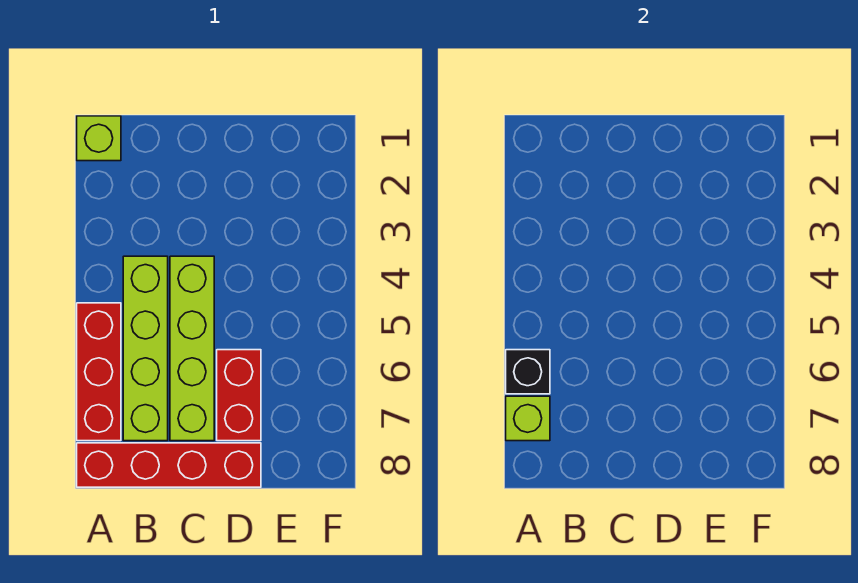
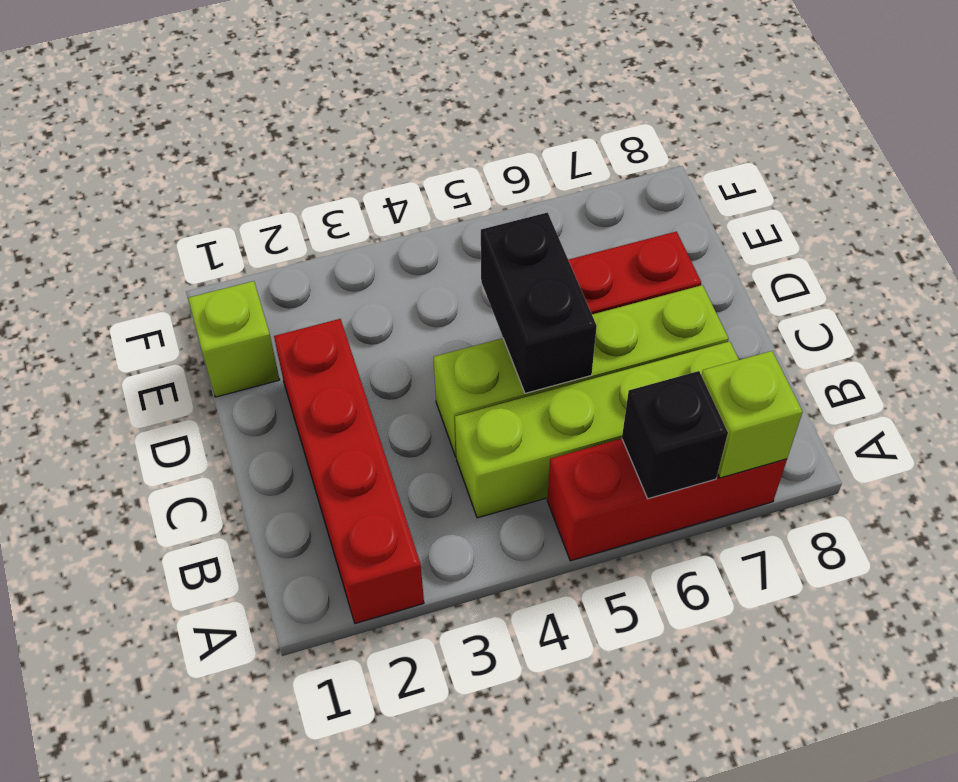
lime 1x1 brick [77,116,121,161] -> lime 1x1 brick moved to [188,281,280,397]
red 1x4 brick [77,443,261,487] -> red 1x4 brick moved to [274,319,424,624]
none -> black 1x2 brick [481,213,597,393]

